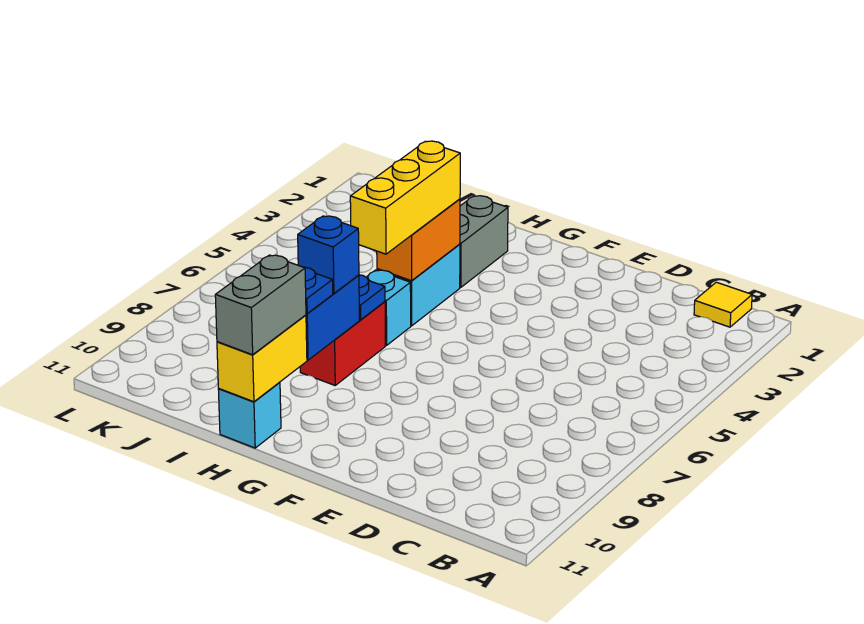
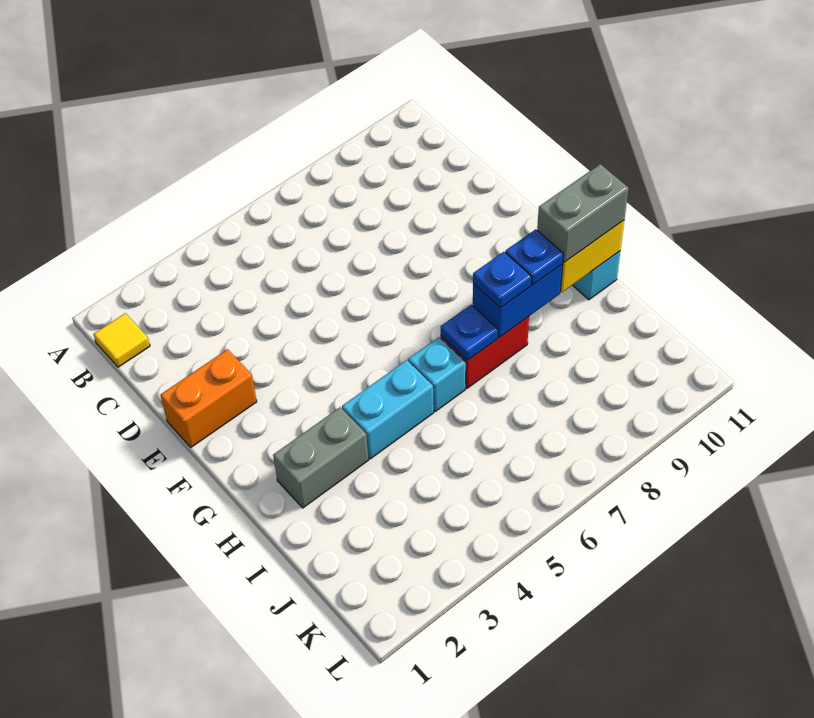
orange 1x2 brick [377,199,460,281] -> orange 1x2 brick moved to [160,349,257,447]
yellow 1x3 brick [350,141,460,254] -> none
blue 1x1 brick [298,216,359,293] -> blue 1x1 plate [473,252,532,308]

